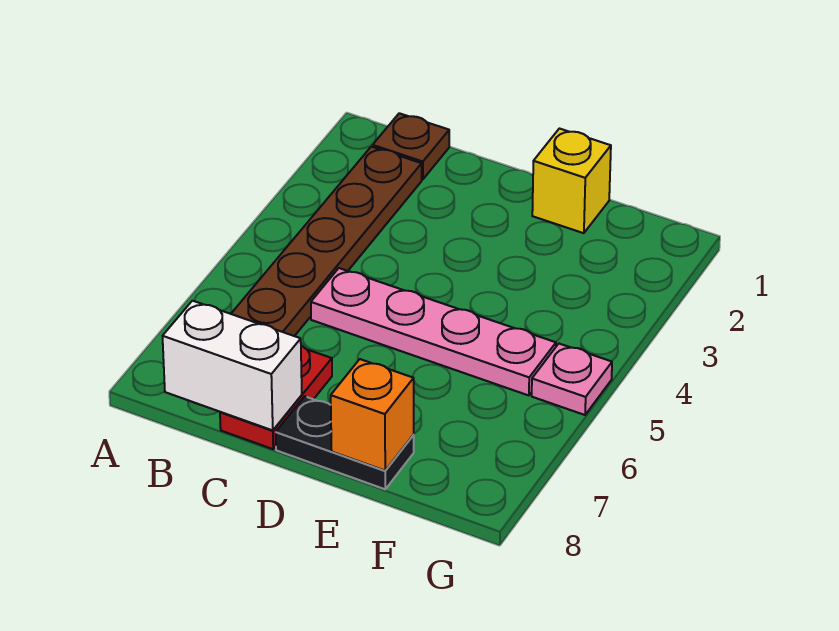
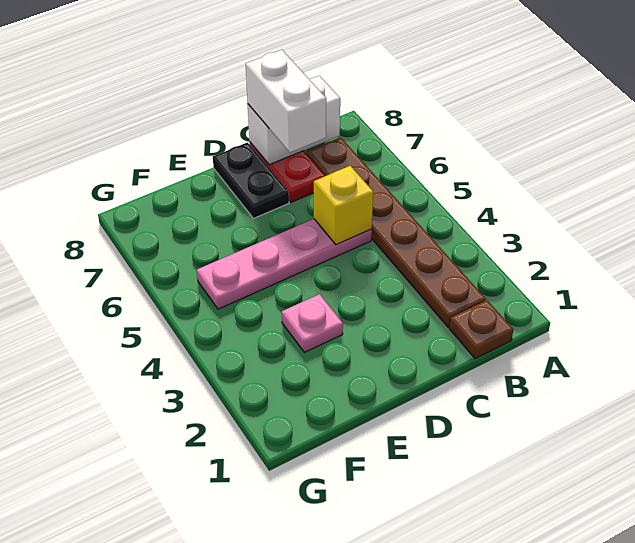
none -> white 1x2 brick [246,50,326,152]
black 1x2 plate [276,396,414,489] -> black 1x2 plate turned to [213,142,289,218]
yellow 1x1 brick [532,129,611,233] -> yellow 1x1 brick moved to [314,166,373,244]
orange 1x1 brick [331,359,414,470] -> none
pink 1x1 plate [532,344,612,415] -> pink 1x1 plate moved to [282,294,343,352]

